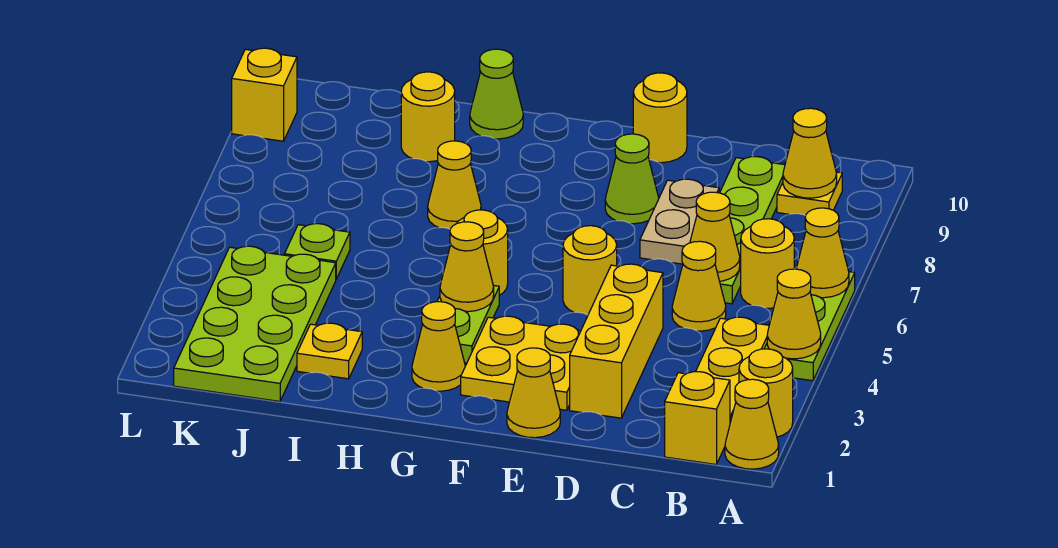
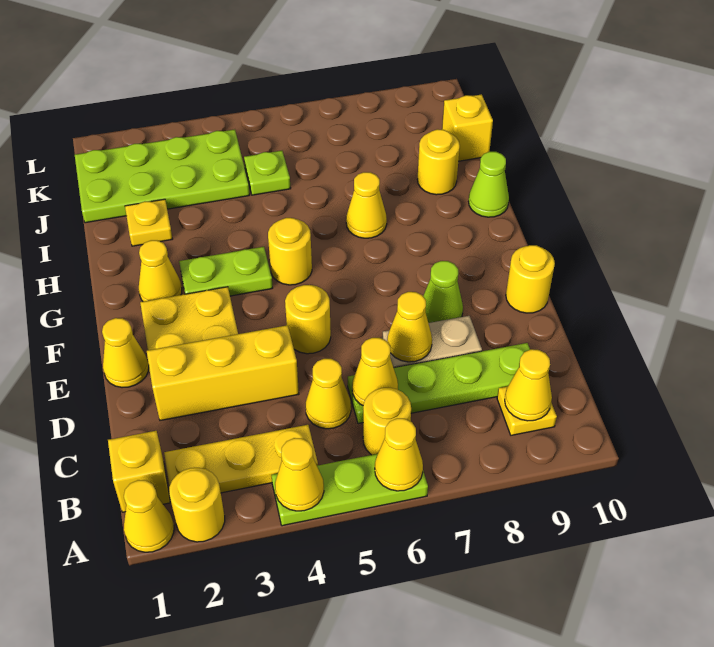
yellow 1x1 cone [440,222,494,312] -> yellow 1x1 cone moved to [387,292,432,362]
yellow 1x1 brick [232,48,297,141] -> yellow 1x1 brick moved to [442,95,493,161]

